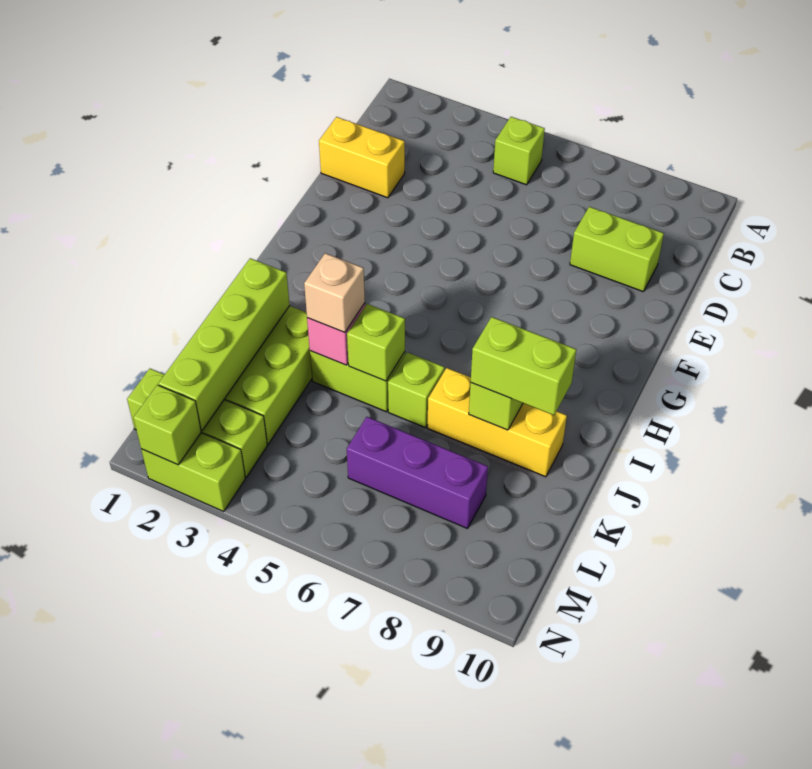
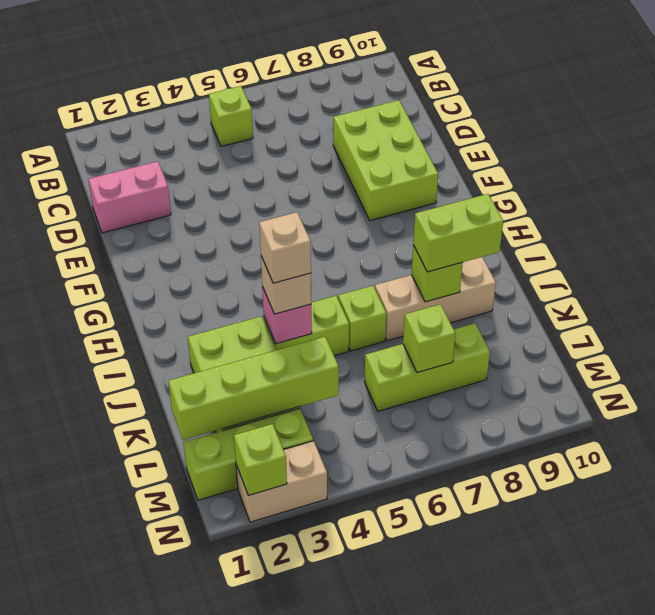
yellow 1x2 brick [319,117,405,198] -> pink 1x2 brick [88,161,171,233]
lime 1x2 brick [570,207,664,292] -> lime 2x3 brick [333,100,438,221]
lime 1x4 brick [159,258,290,431] -> lime 1x4 brick turned to [168,337,339,440]
none -> tan 1x1 brick [259,212,311,283]
lime 1x1 brick [347,304,405,381] -> lime 1x1 brick moved to [403,304,455,373]
yellow 1x3 brick [427,368,567,477] -> tan 1x3 brick [375,257,496,341]
purple 1x3 brick [347,417,488,529] -> lime 1x3 brick [365,323,490,411]
lime 1x2 brick [141,433,245,511] -> tan 1x2 brick [236,441,327,522]

